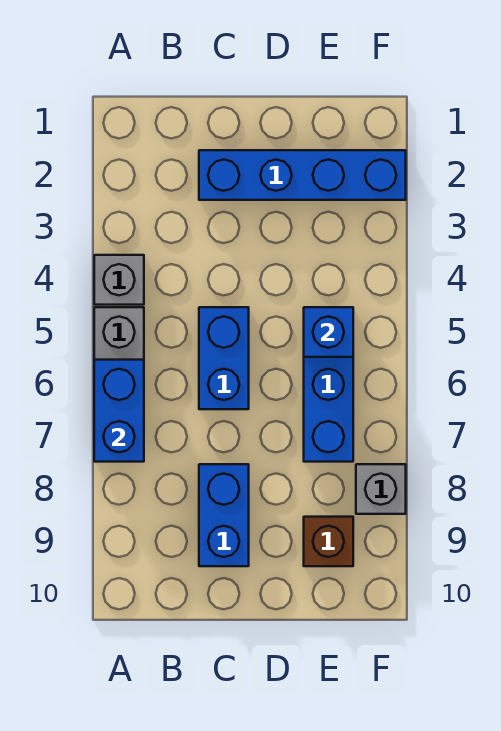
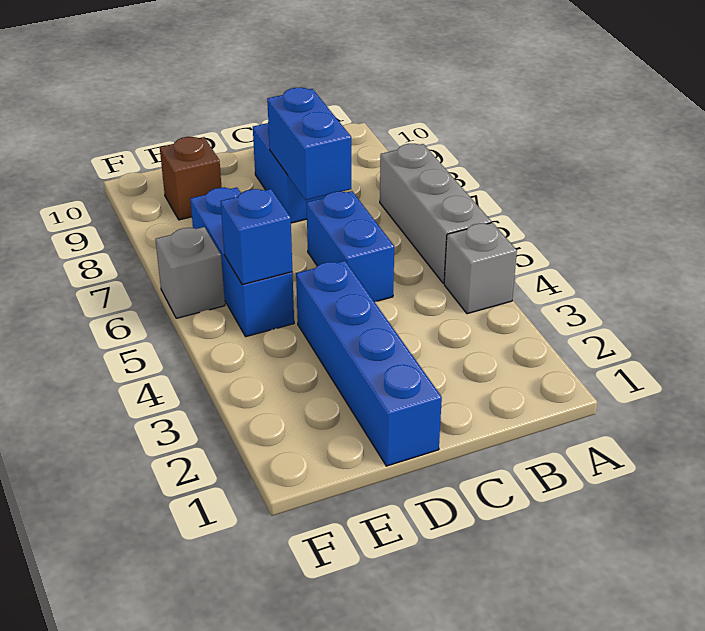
blue 1x2 brick [94,360,144,462] -> blue 1x2 brick moved to [267,87,351,200]
blue 1x4 brick [199,150,406,200] -> blue 1x4 brick turned to [296,261,442,466]
grey 1x1 brick [356,464,406,514] -> grey 1x1 brick moved to [155,227,225,318]

